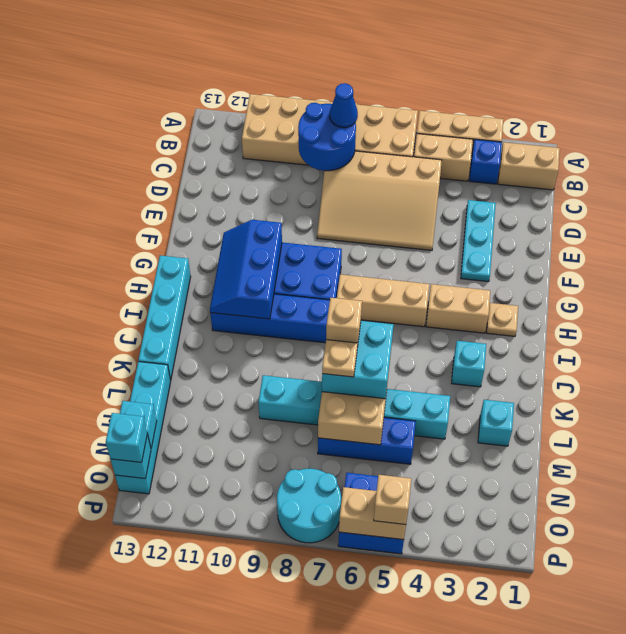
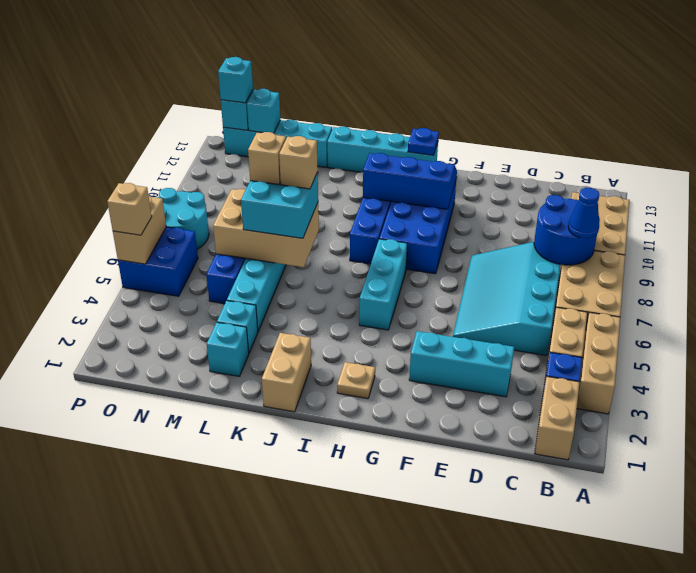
tan 3x4 slope [317,151,442,250] -> cyan 3x4 slope [453,242,561,356]
cyan 1x3 plate [461,200,496,282] -> cyan 1x3 brick [409,331,514,397]
tan 1x2 brick [426,284,490,333] -> tan 1x2 brick moved to [262,333,311,412]
tan 1x3 brick [337,275,429,327] -> cyan 1x3 brick [359,239,407,330]
none -> blue 1x1 plate [408,128,439,155]
cyan 1x1 brick [452,341,486,387] -> cyan 1x1 brick moved to [217,301,258,353]
tan 1x1 plate [322,340,358,377] -> tan 1x1 brick [248,132,286,185]

